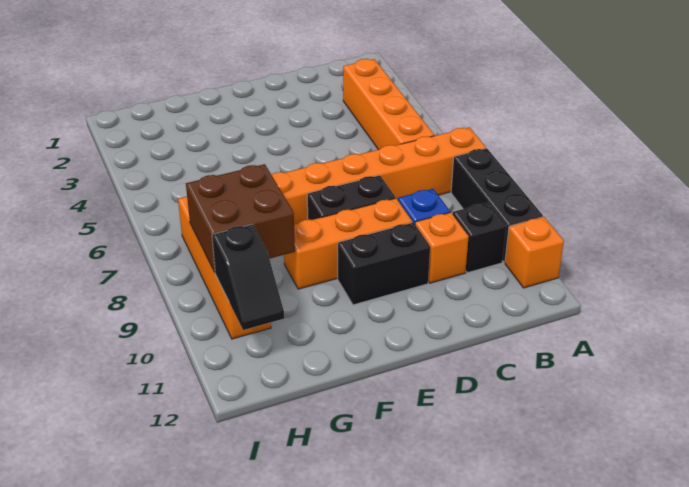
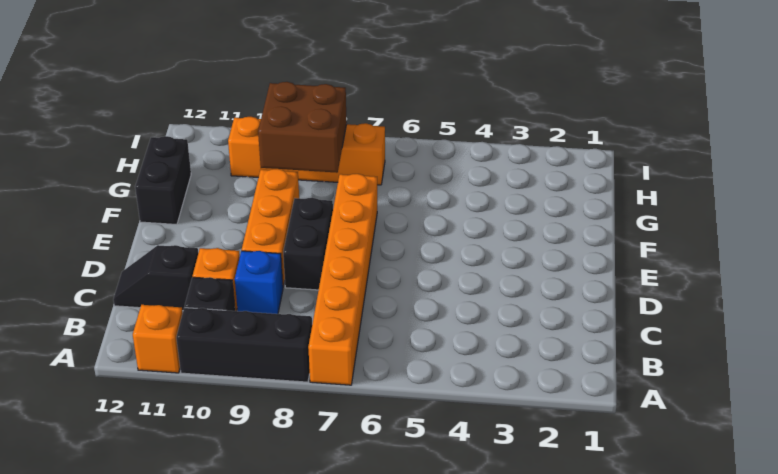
orange 1x4 brick [343,59,434,150] -> none
black 1x2 brick [338,222,430,305] -> black 1x2 brick moved to [135,136,191,225]
black 1x2 slope [212,224,284,330] -> black 1x2 slope moved to [113,245,198,311]

